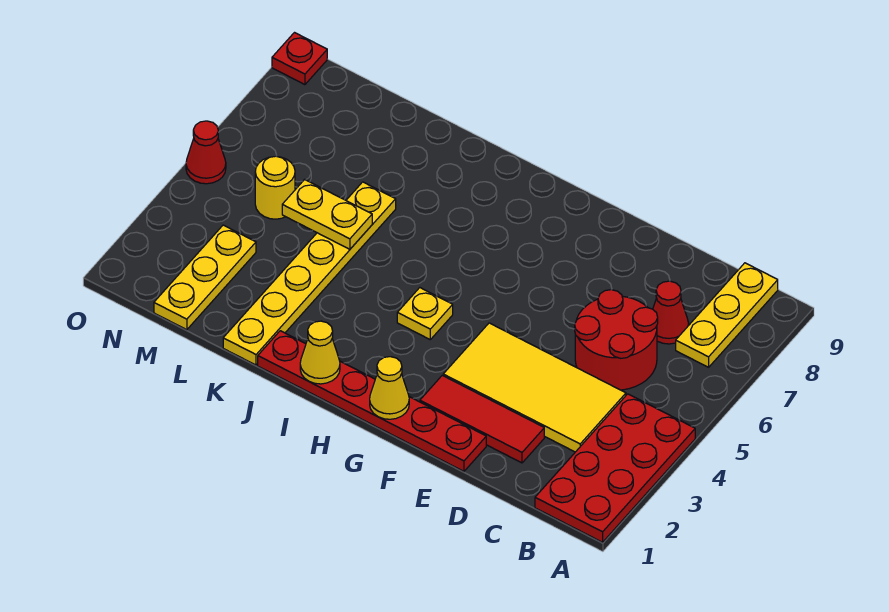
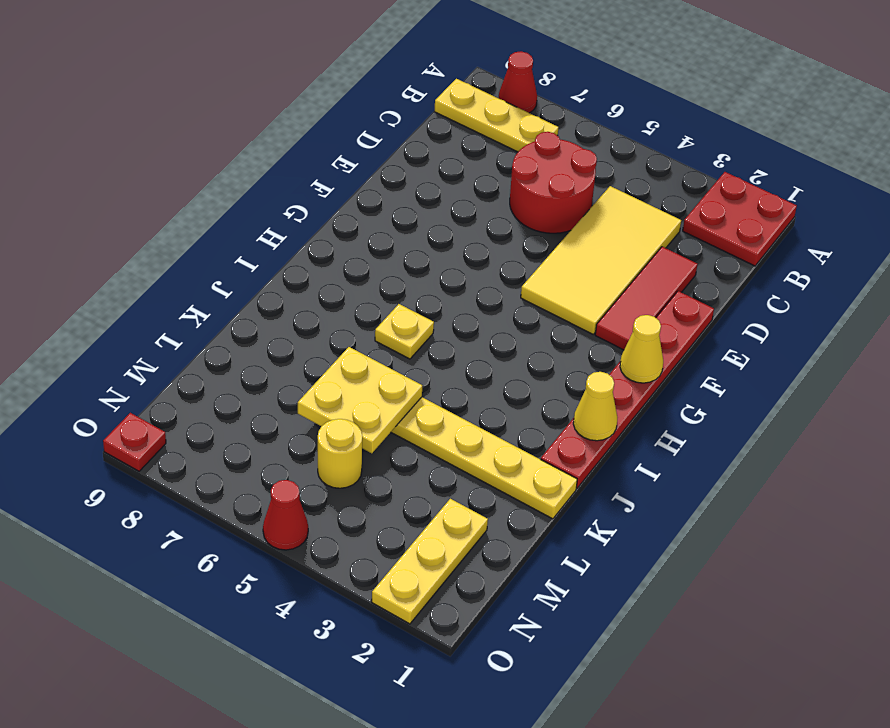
red 2x4 plate [535,394,695,542] -> red 2x2 plate [683,172,797,266]
red 1x1 cone [653,281,689,344] -> red 1x1 cone moved to [499,51,537,113]
yellow 1x1 plate [397,288,453,339] -> yellow 1x1 plate moved to [375,304,434,359]
yellow 1x2 plate [282,180,372,249] -> yellow 2x2 plate [298,347,422,453]
yellow 1x3 plate [154,225,256,330] -> yellow 1x3 plate turned to [372,499,488,624]

